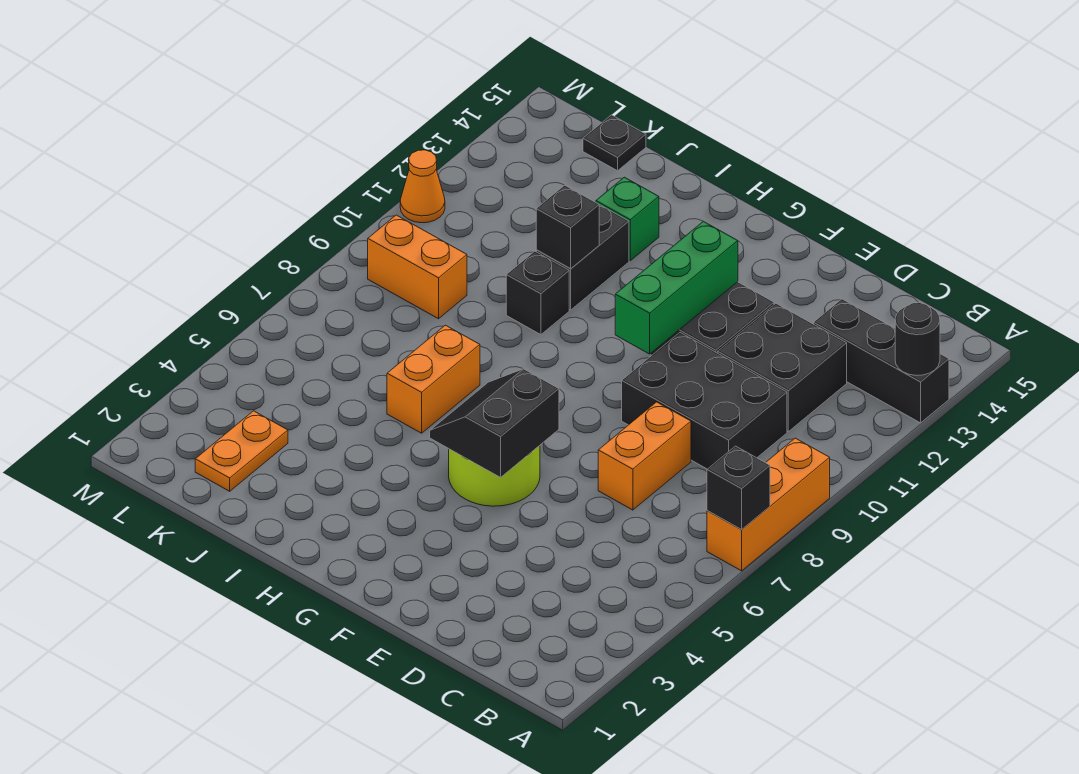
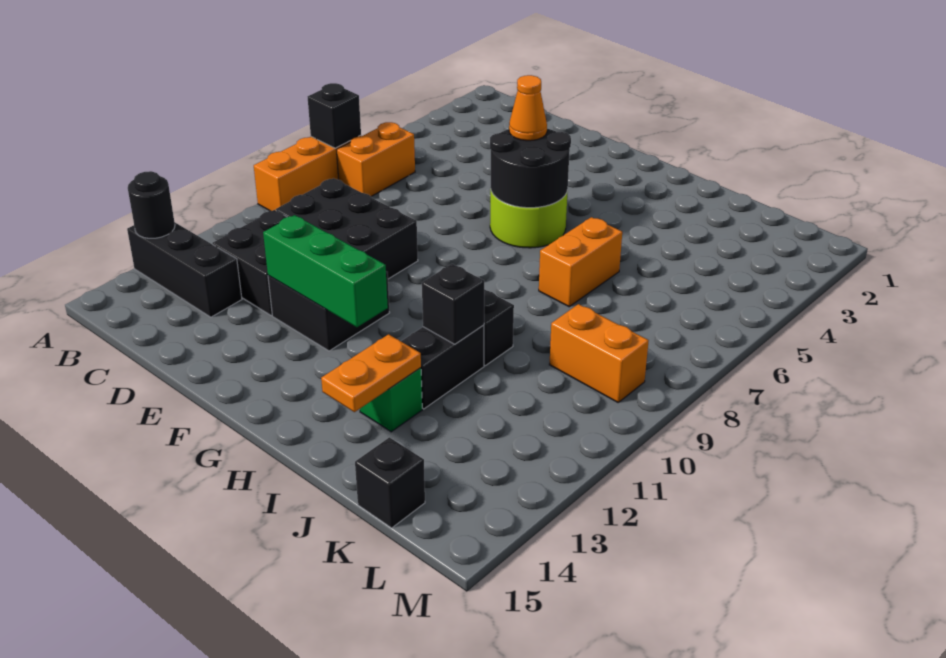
orange 1x2 brick [598,402,691,510] -> orange 1x2 brick moved to [337,122,415,196]
black 2x2 slope [430,369,559,477] -> black 2x2 round brick [490,129,571,208]
green 1x3 brick [615,221,738,354] -> green 1x3 brick turned to [263,215,388,327]
orange 1x2 plate [195,411,288,491] -> orange 1x2 plate moved to [321,334,421,412]
black 1x1 plate [583,115,646,171] -> black 1x1 brick [355,437,425,528]
orange 1x1 cone [400,150,445,223] -> orange 1x1 cone moved to [509,75,547,141]

